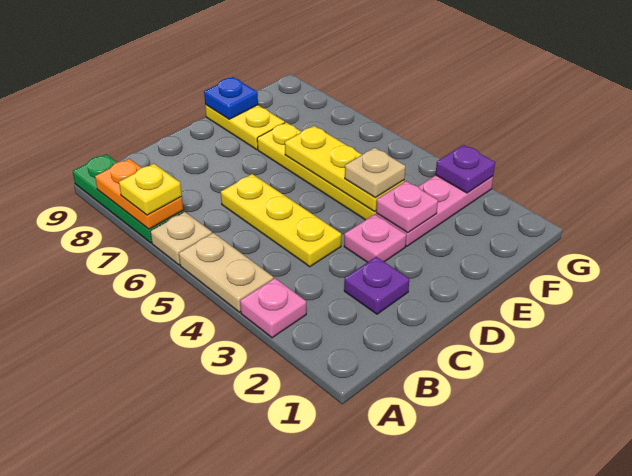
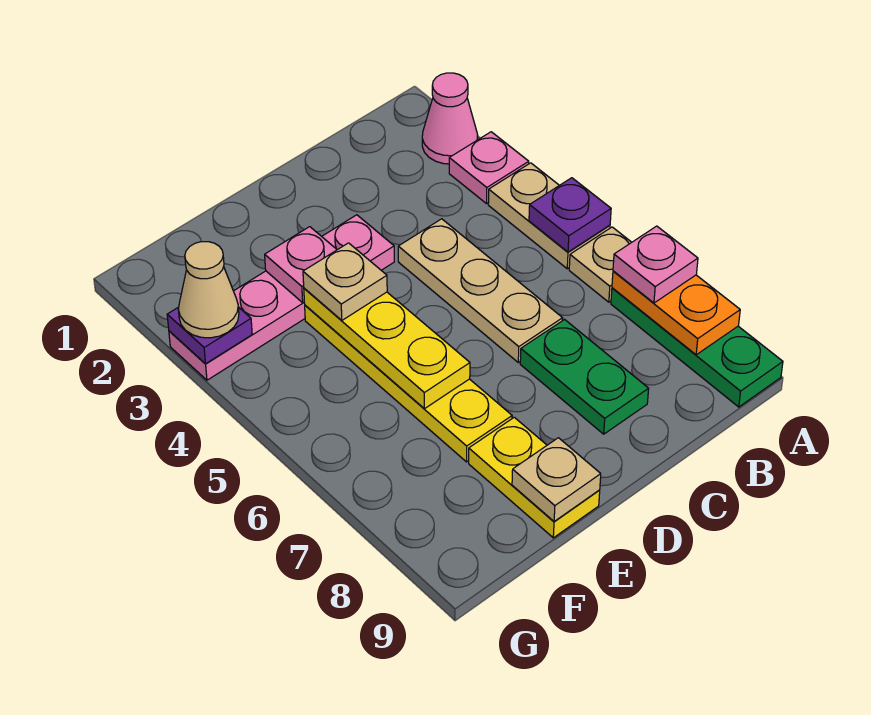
none -> pink 1x1 cone [422,73,478,164]
yellow 1x1 plate [119,164,182,215] -> pink 1x1 plate [613,226,698,303]
purple 1x1 plate [344,257,409,314] -> purple 1x1 plate moved to [529,178,611,252]
yellow 1x3 plate [221,174,341,267] -> tan 1x3 plate [398,219,563,362]
none -> green 1x2 plate [520,320,649,434]
blue 1x1 plate [204,77,258,119] -> tan 1x1 plate [512,438,601,521]
none -> tan 1x1 cone [178,242,239,338]

